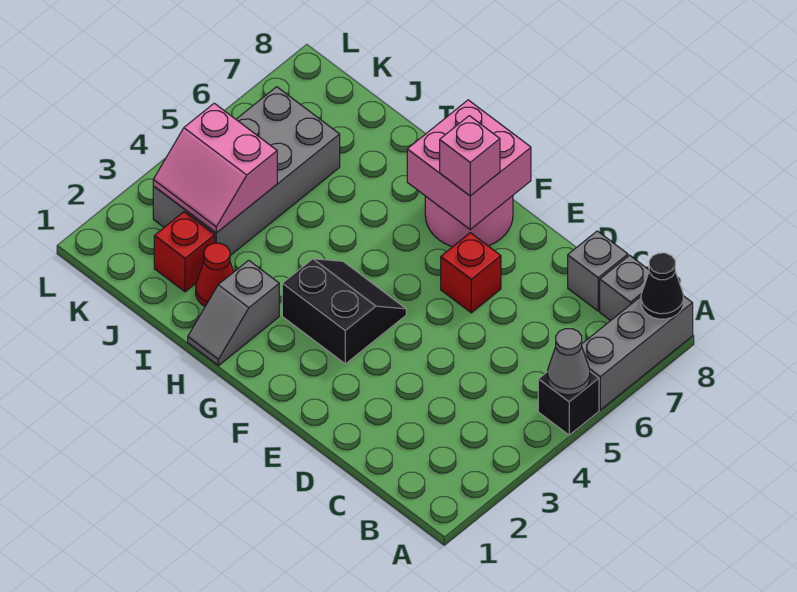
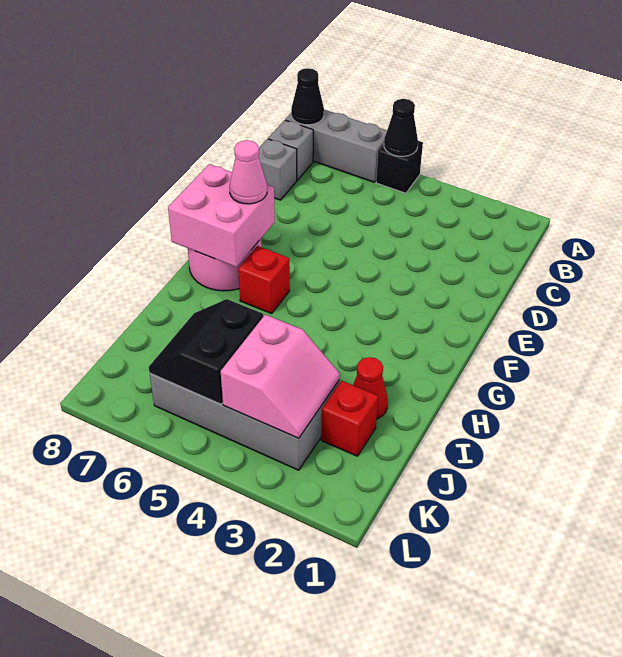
grey 1x1 cone [548,329,590,395] -> black 1x1 cone [384,99,418,156]
red 1x1 brick [441,233,501,313] -> red 1x1 brick moved to [238,246,290,314]
black 2x2 slope [282,259,406,364] -> black 2x2 slope moved to [149,299,263,404]
pink 1x1 brick [440,116,500,196] -> pink 1x1 cone [230,140,267,204]
grey 1x2 slope [188,260,279,366] -> none

